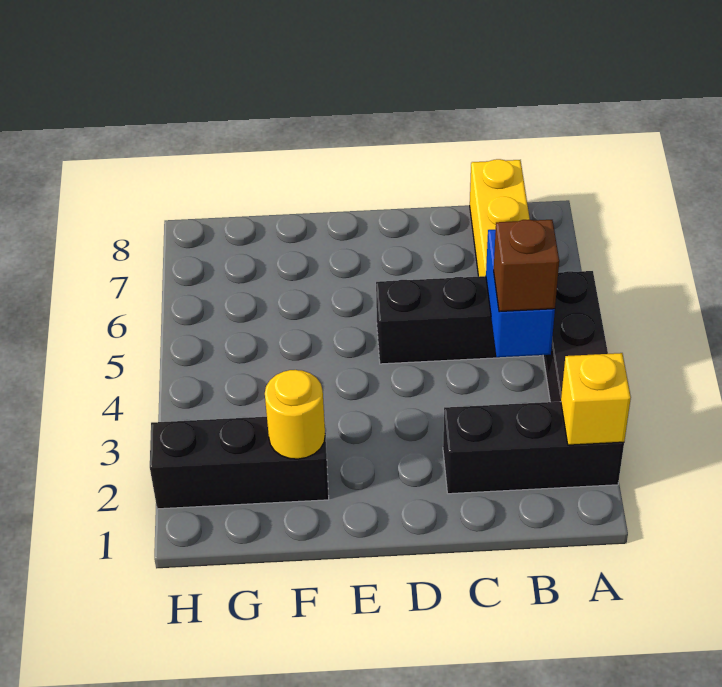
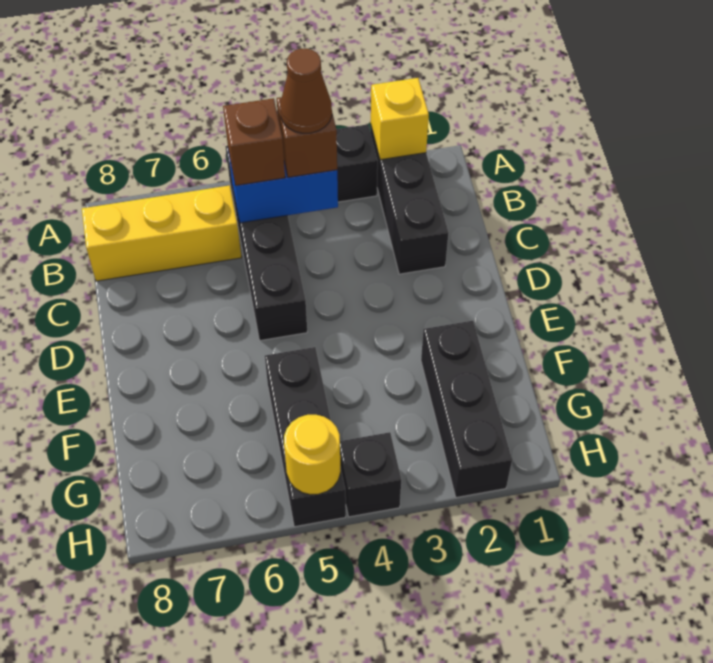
none -> brown 1x1 cone [280,49,332,133]
none -> brown 1x1 brick [223,98,285,186]
yellow 1x1 round brick [265,370,325,459] -> yellow 1x1 round brick moved to [284,415,341,495]
none -> black 1x3 brick [265,347,346,527]
none -> black 1x1 brick [340,432,401,517]

